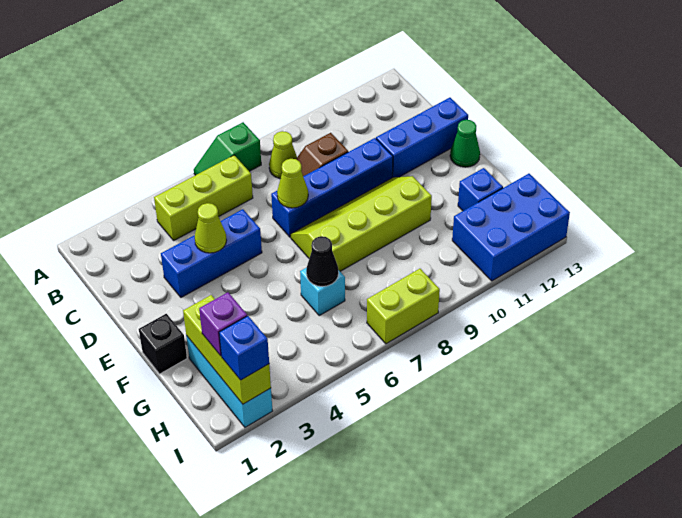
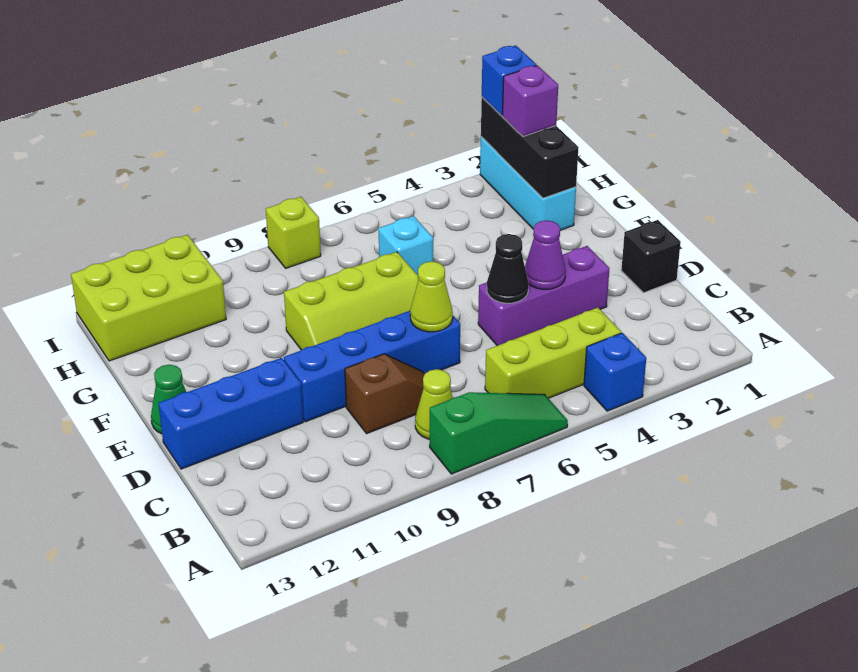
green 1x2 slope [194,122,261,175] -> green 1x3 slope [430,392,568,474]
blue 1x3 brick [161,209,262,297] -> purple 1x3 brick [478,246,610,346]
lime 1x1 cone [195,203,227,253] -> purple 1x1 cone [525,220,566,289]
lime 2x4 slope [291,176,432,271] -> lime 2x3 slope [284,252,419,350]
black 1x1 brick [139,314,187,374] -> black 1x1 brick moved to [621,220,681,293]
lime 1x3 brick [183,295,271,404] -> black 1x3 brick [481,97,579,198]
black 1x1 cone [306,236,339,287] -> black 1x1 cone moved to [487,234,529,303]
blue 1x1 brick [458,168,503,211] -> blue 1x1 brick moved to [584,333,646,411]
blue 2x3 brick [452,174,570,281] -> lime 2x3 brick [71,235,226,361]
lime 1x2 brick [367,269,440,344] -> lime 1x1 brick [266,197,321,268]

